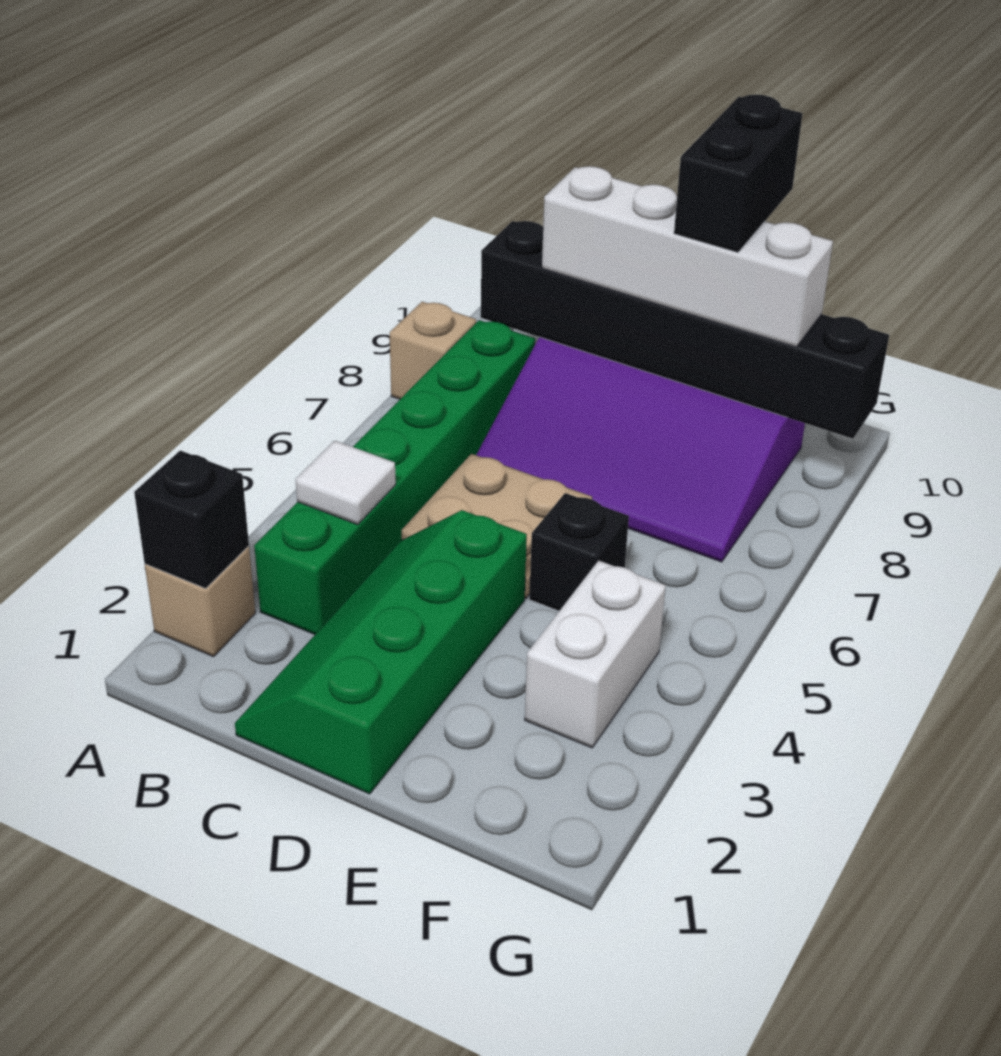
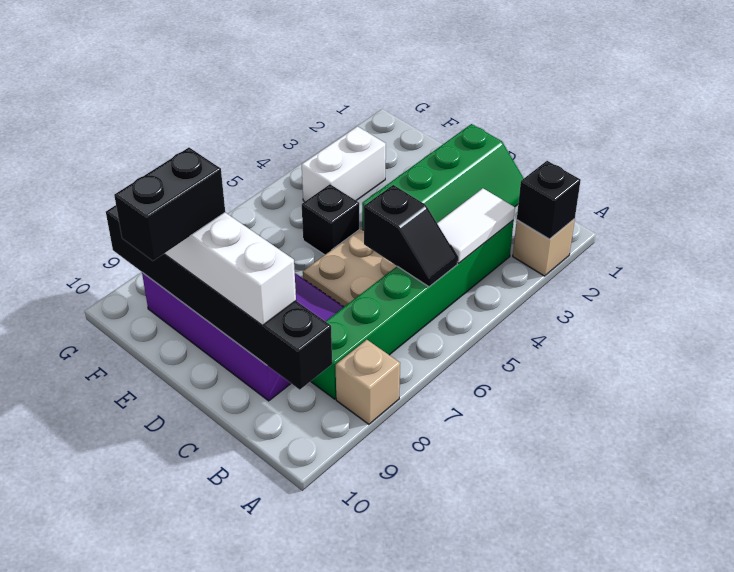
white 1x1 tile [296,441,396,525] -> white 1x2 tile [437,188,515,263]
none -> black 1x2 slope [364,185,458,287]

